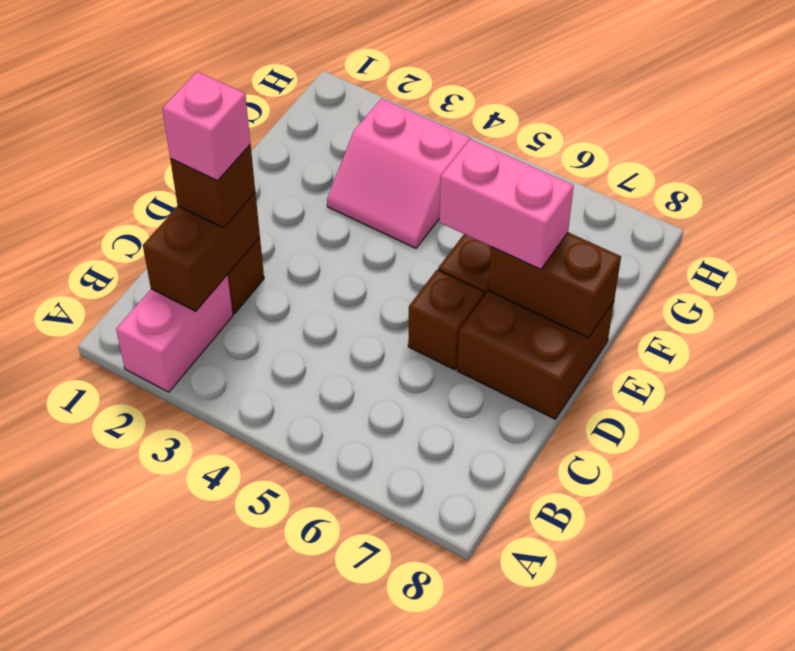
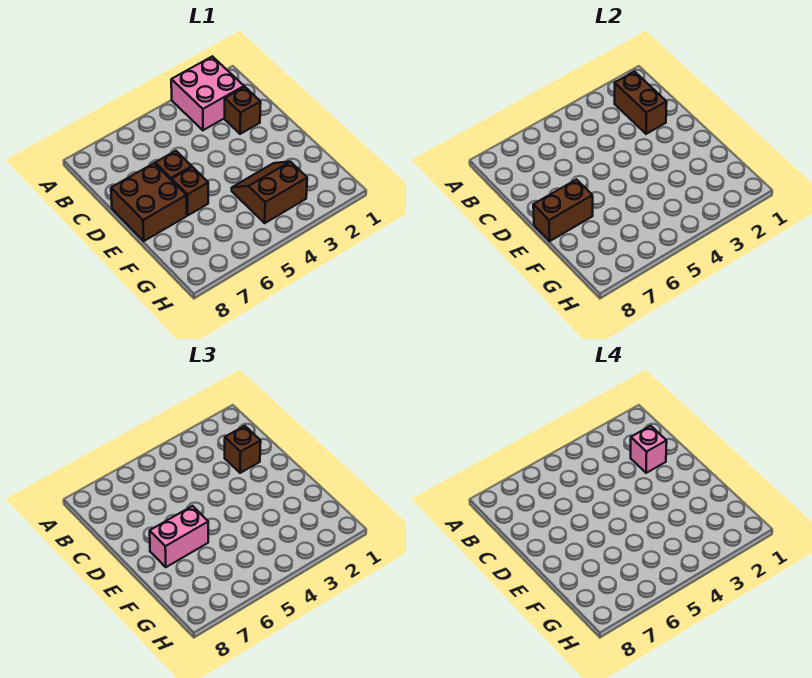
pink 1x2 brick [116,275,233,392] -> pink 2x2 brick [171,56,244,130]
pink 2x2 slope [327,98,471,248] -> brown 2x2 slope [232,162,307,223]

